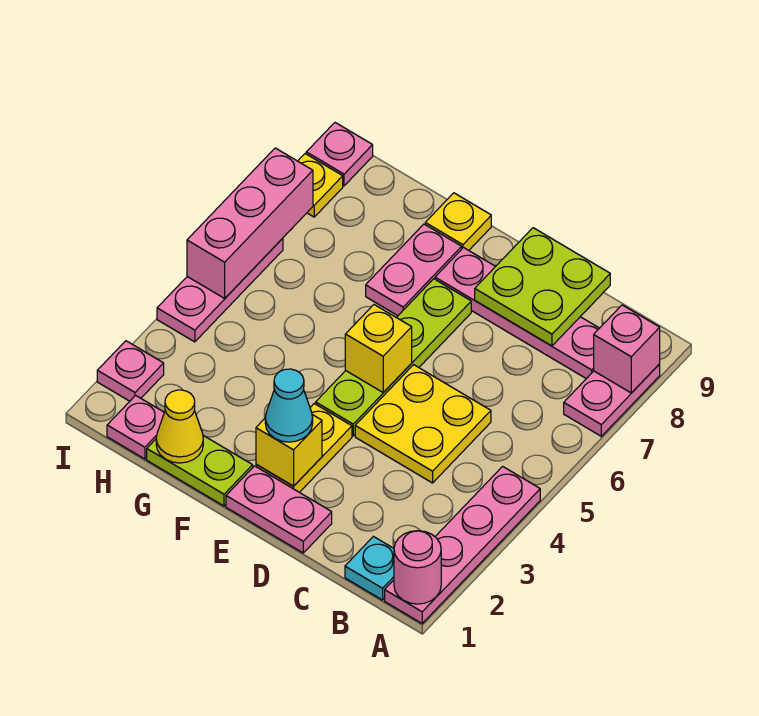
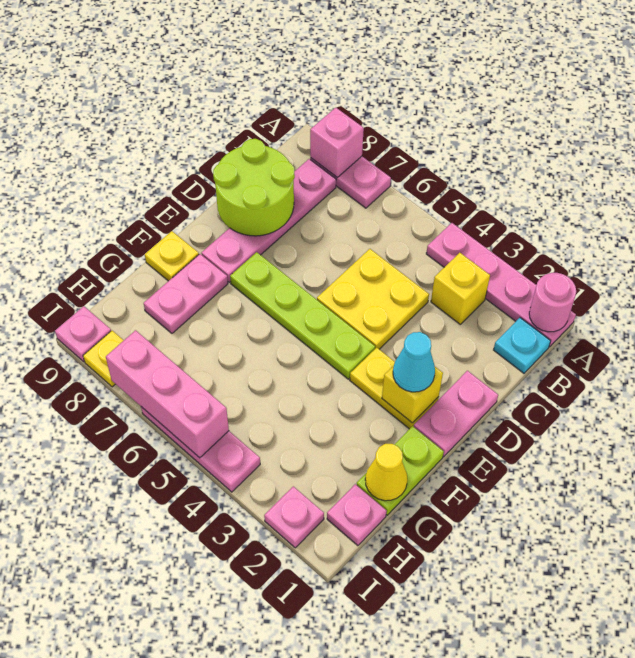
lime 2x2 plate [475,228,610,346] -> lime 2x2 round brick [213,139,295,236]
yellow 1x1 brick [345,305,412,392] -> yellow 1x1 brick moved to [431,253,490,324]
pink 1x2 plate [366,224,462,316] -> pink 1x2 plate turned to [144,254,228,333]

